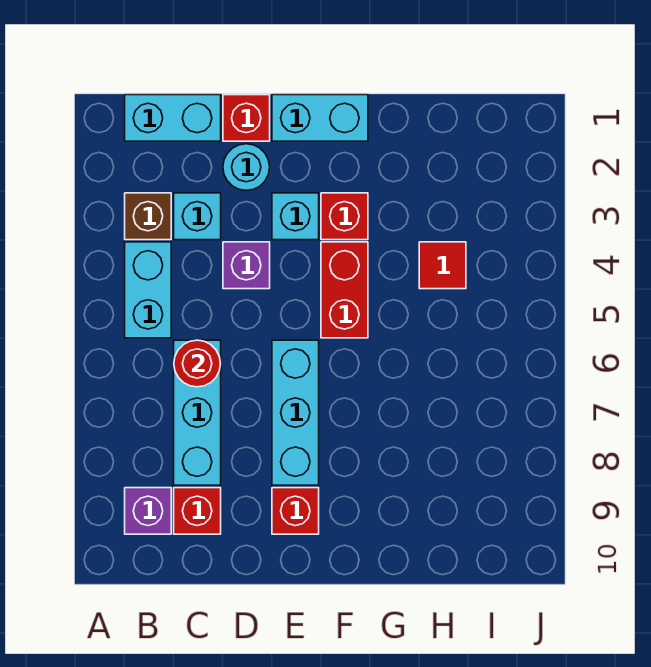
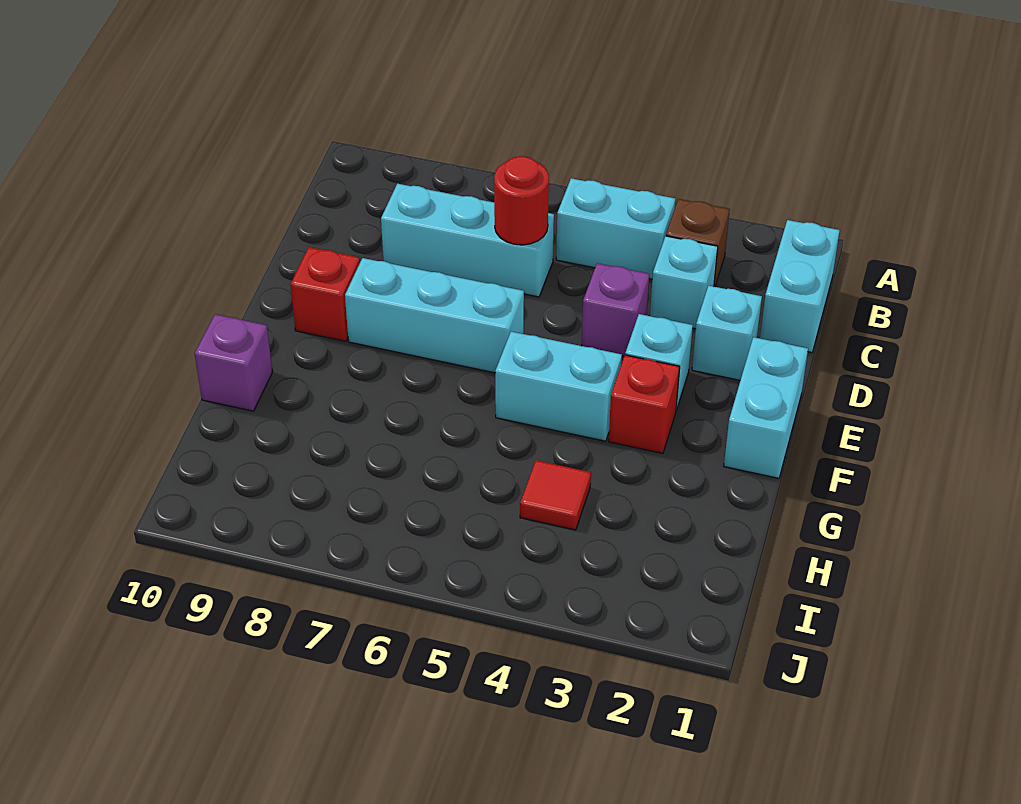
purple 1x1 brick [125,488,171,534] -> purple 1x1 brick moved to [195,314,273,411]
red 1x1 brick [174,488,221,534] -> none
red 1x1 brick [223,95,270,141] -> none
cyan 1x1 round brick [223,144,270,191] -> cyan 1x1 brick [692,286,762,380]
red 1x2 brick [321,242,368,338] -> cyan 1x2 brick [495,332,622,441]

